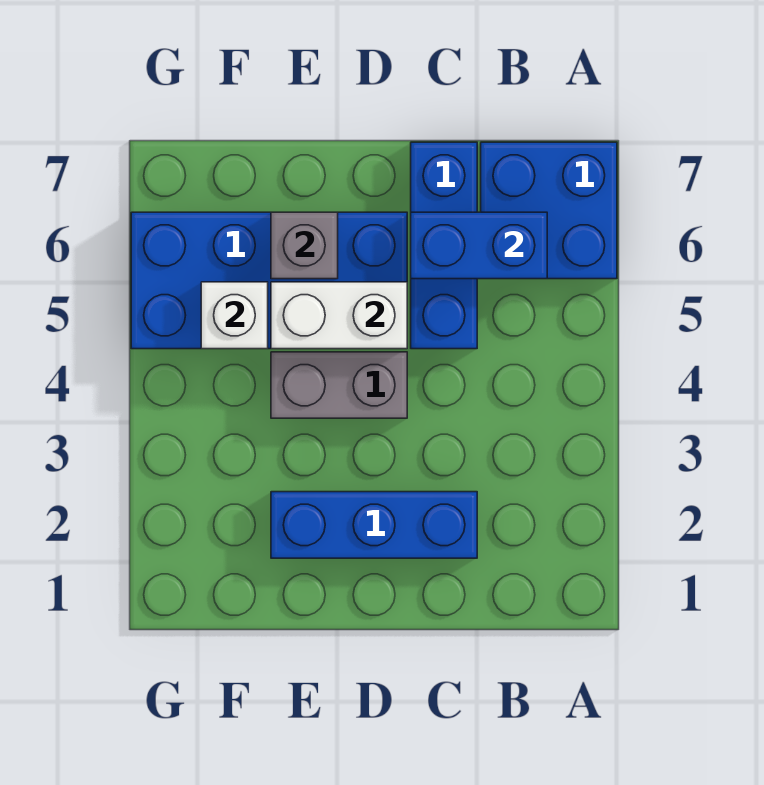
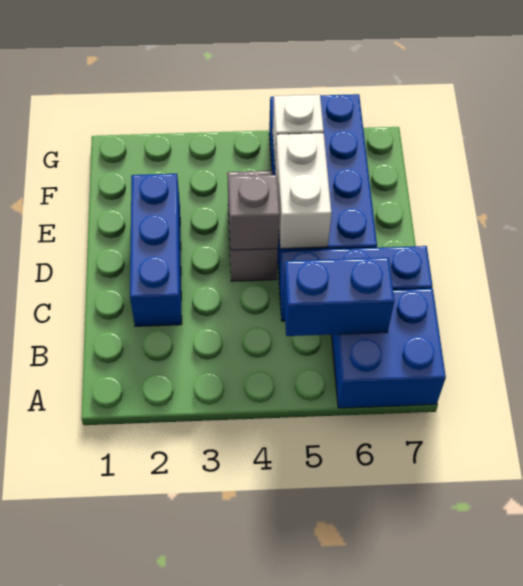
blue 1x2 brick [411,212,547,279] -> blue 1x2 brick turned to [283,258,394,336]
grey 1x1 brick [271,212,338,279] -> grey 1x1 brick moved to [228,175,280,250]

